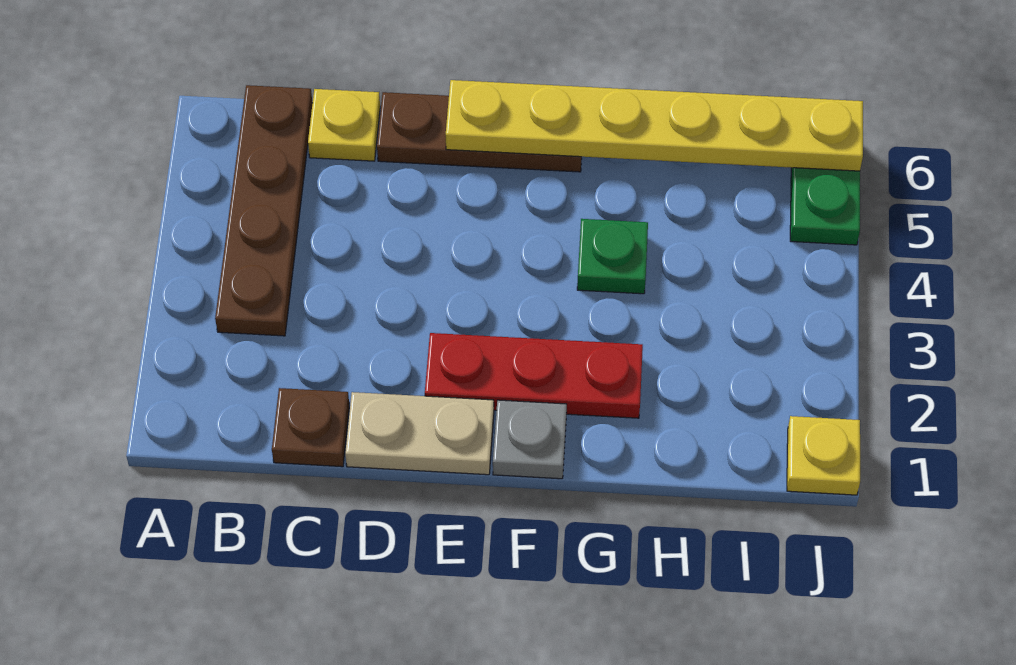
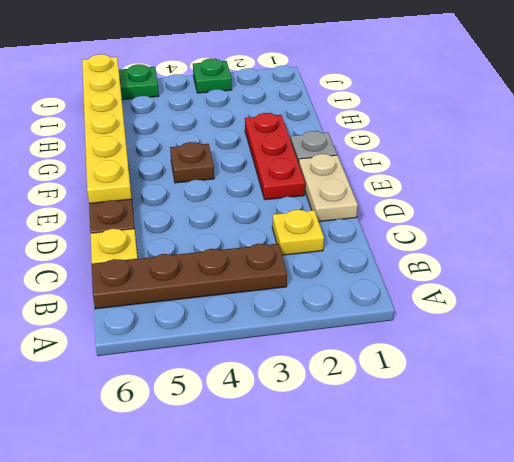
brown 1x1 plate [272,388,349,467] -> brown 1x1 plate moved to [170,142,214,183]
green 1x1 plate [577,219,648,294] -> green 1x1 plate moved to [193,58,232,93]
yellow 1x1 plate [787,416,860,495] -> yellow 1x1 plate moved to [272,210,324,255]

